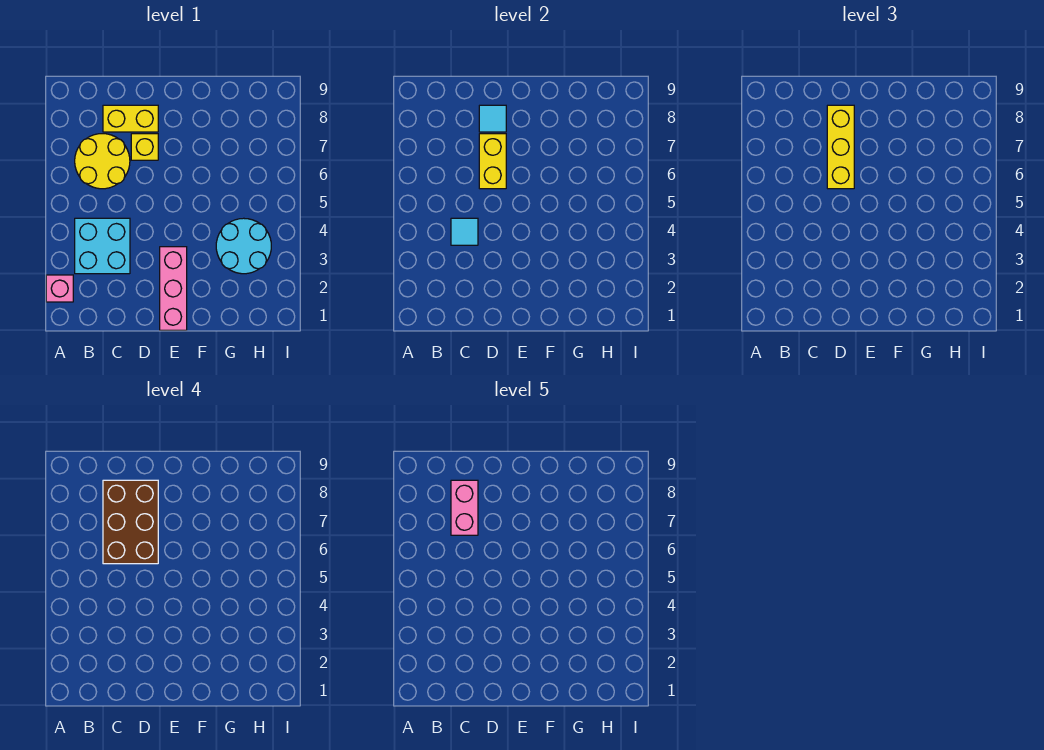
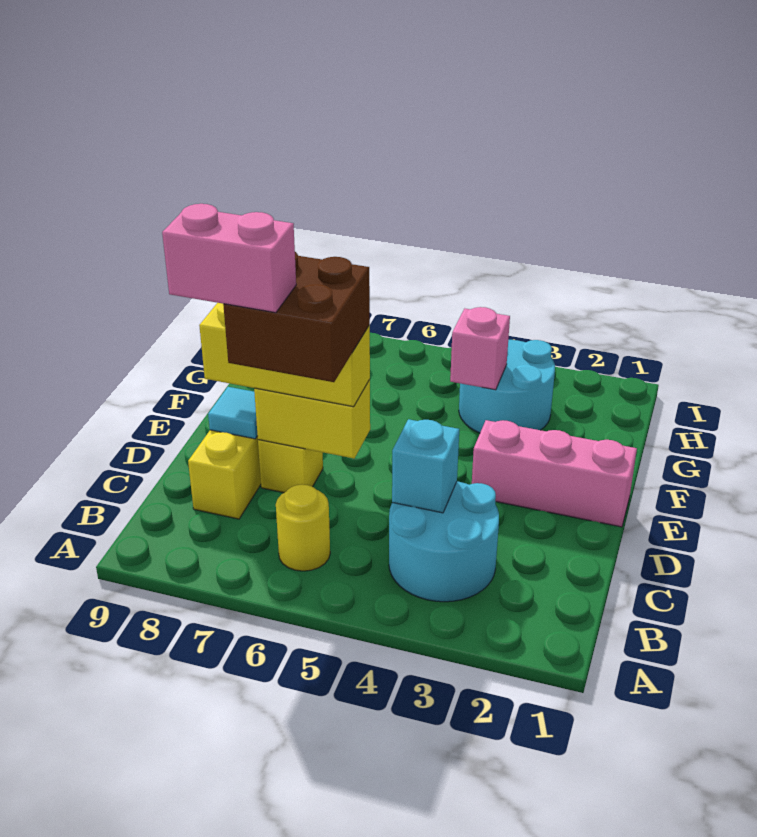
pink 1x1 brick [46,275,73,302] -> pink 1x1 brick moved to [450,307,510,390]
cyan 2x2 brick [75,218,130,274] -> cyan 2x2 round brick [389,481,499,602]
yellow 2x2 round brick [75,134,130,189] -> yellow 1x1 round brick [276,484,330,571]
cyan 1x1 tile [451,218,478,245] -> cyan 1x1 brick [392,419,459,513]
brown 2x3 brick [103,480,158,564] -> brown 2x2 brick [223,252,370,382]

